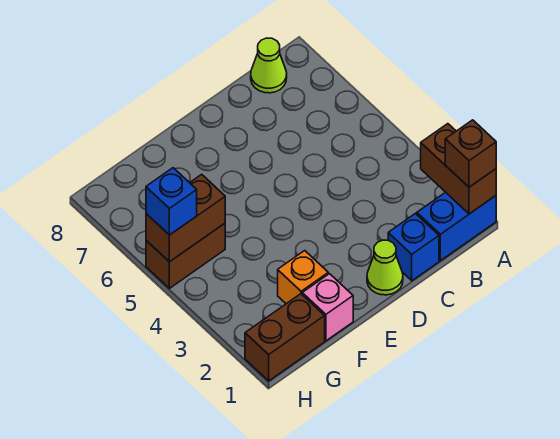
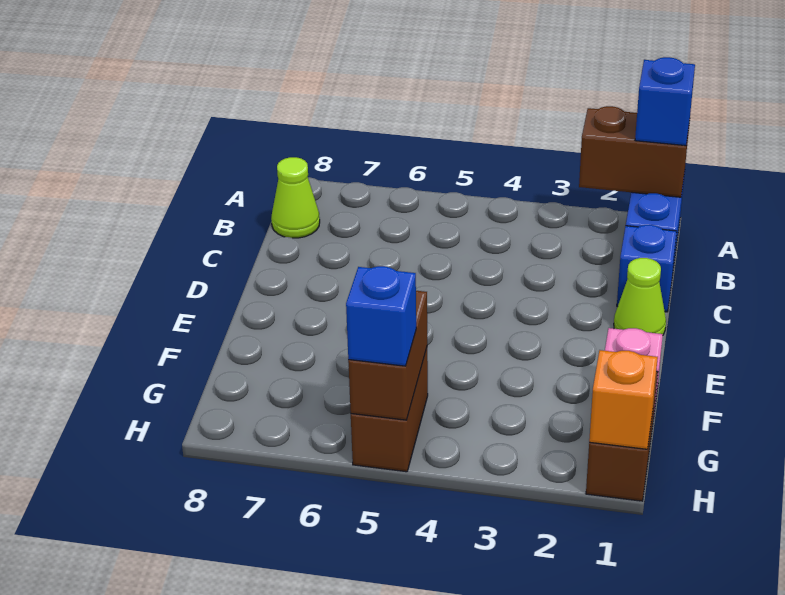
brown 1x1 brick [445,120,496,187] -> blue 1x1 brick [635,57,695,146]
orange 1x1 brick [278,251,328,304] -> orange 1x1 brick moved to [589,350,658,449]

